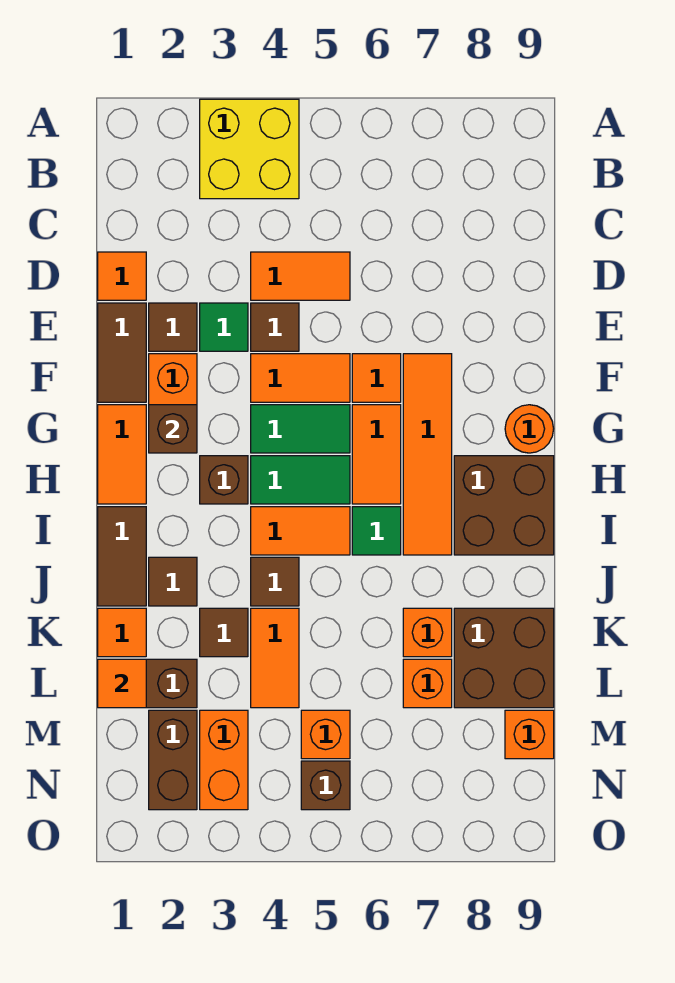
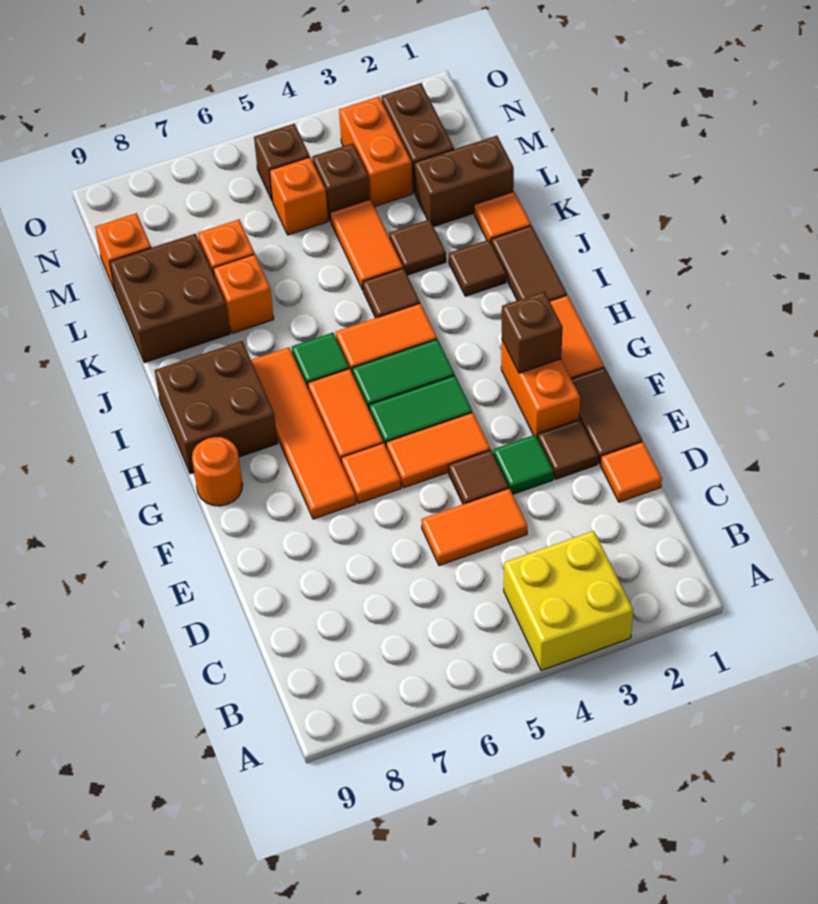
brown 1x1 brick [200,456,248,504] -> brown 1x1 brick moved to [312,143,370,221]
orange 1x1 tile [98,659,146,708] -> none

